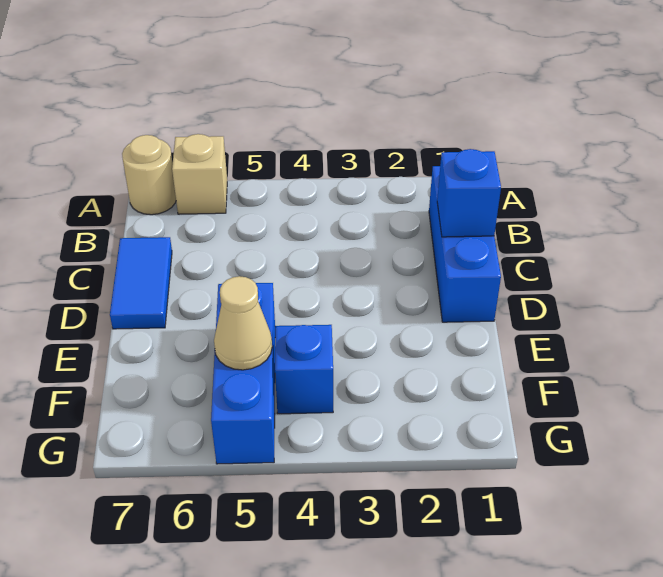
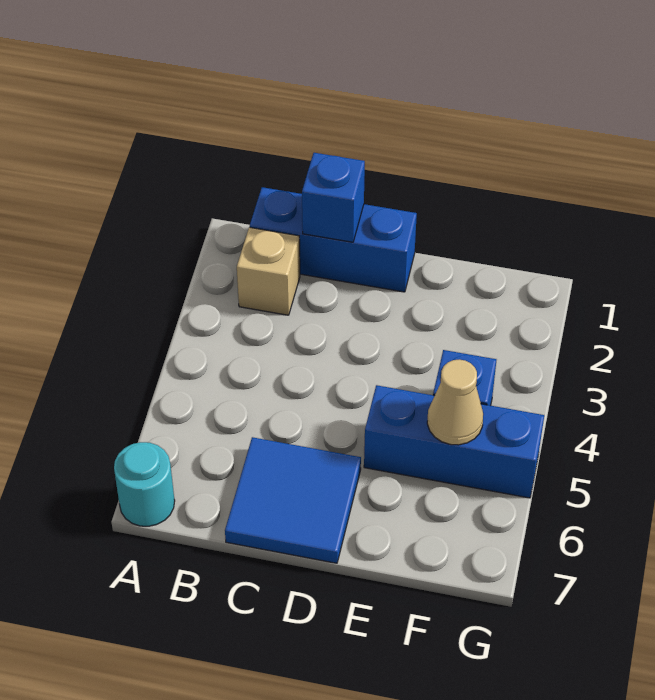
tan 1x1 brick [172,134,227,214] -> tan 1x1 brick moved to [237,227,300,315]
tan 1x1 round brick [122,135,176,215] -> cyan 1x1 round brick [114,442,175,526]
blue 1x2 tile [110,237,172,329] -> blue 2x2 tile [225,437,361,563]

